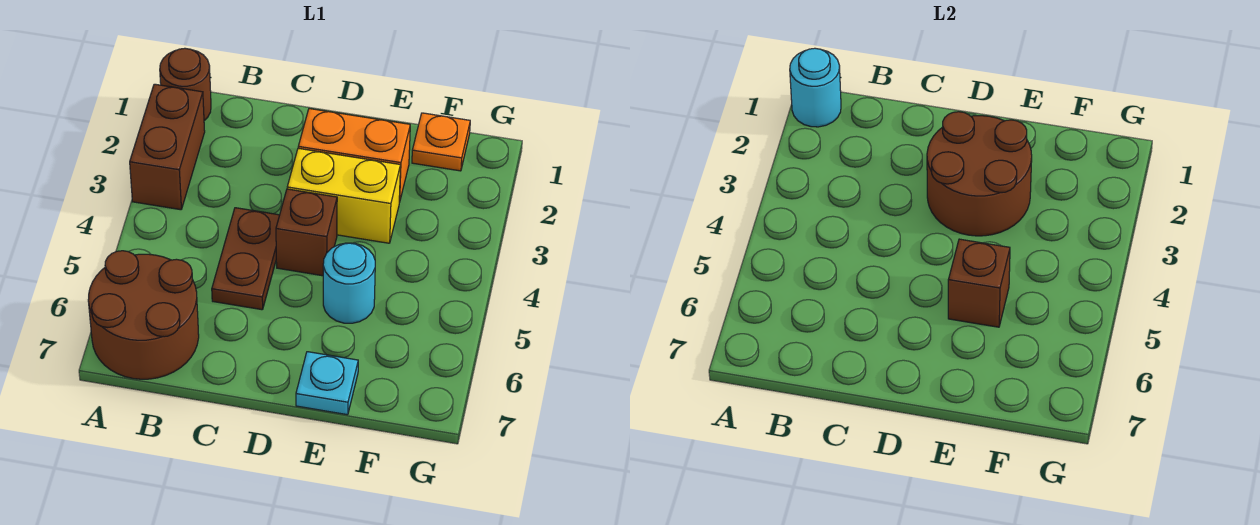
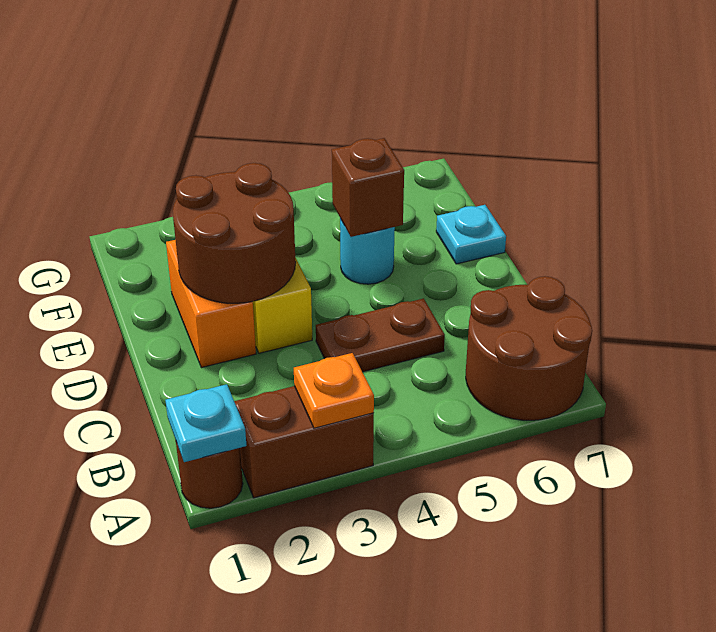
cyan 1x1 round brick [790,48,841,127] -> cyan 1x1 plate [166,384,246,462]
brown 1x1 brick [276,189,337,276] -> none
orange 1x1 plate [412,113,470,171] -> orange 1x1 plate moved to [294,353,374,428]

